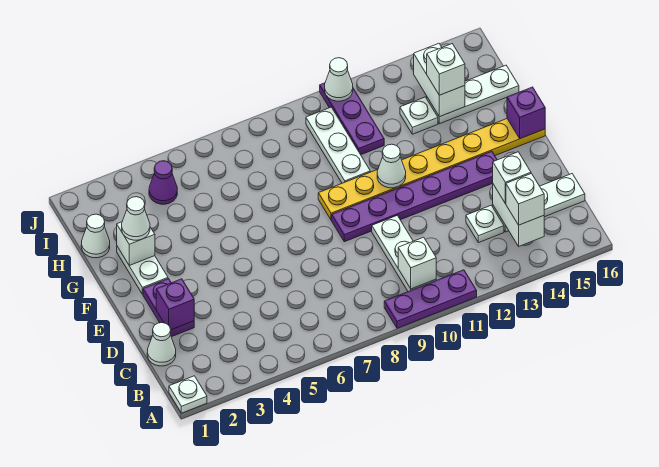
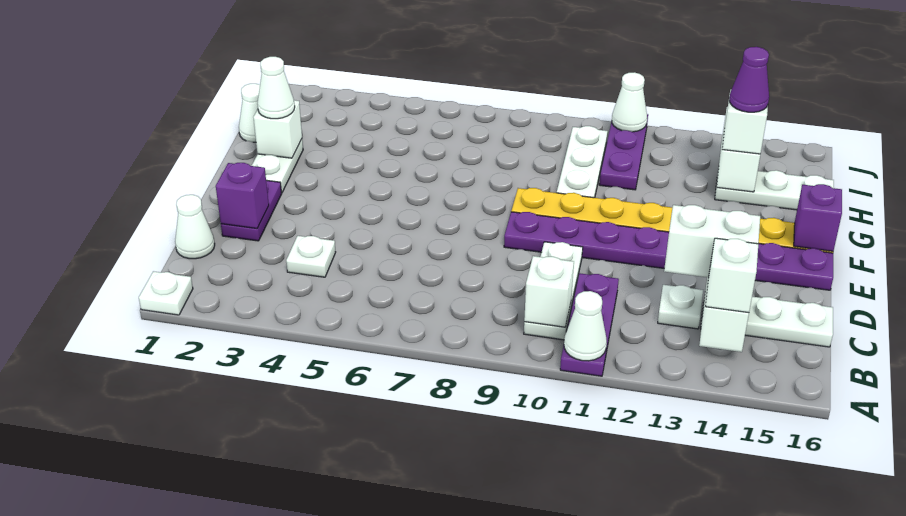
purple 1x3 plate [384,270,477,328] -> purple 1x3 plate turned to [560,273,619,376]
white 1x1 brick [493,152,531,203] -> white 1x2 brick [664,205,760,277]
purple 1x6 plate [332,151,497,242] -> purple 1x8 plate [504,212,833,290]
white 1x1 cone [377,144,406,188] -> white 1x1 cone moved to [564,291,607,361]
white 1x1 plate [400,97,438,134] -> white 1x1 plate moved to [286,236,336,277]
purple 1x1 cone [149,161,177,204] -> purple 1x1 cone moved to [729,47,769,112]

